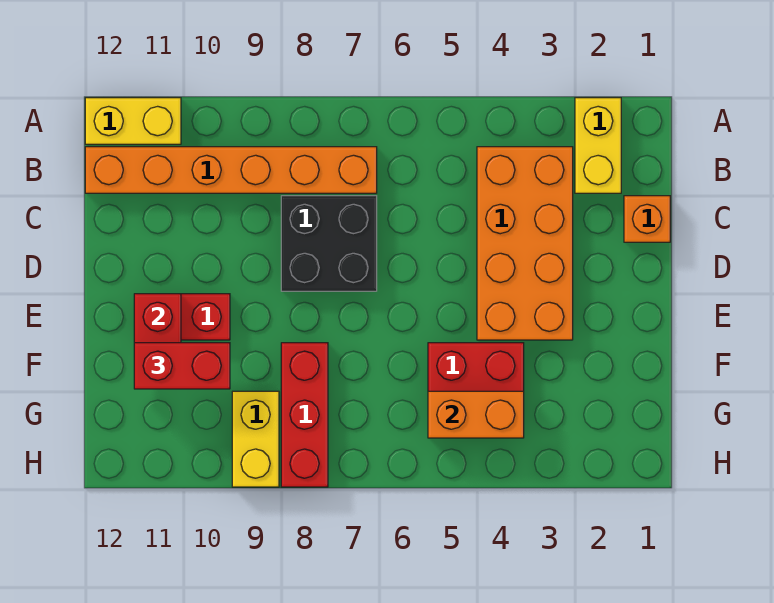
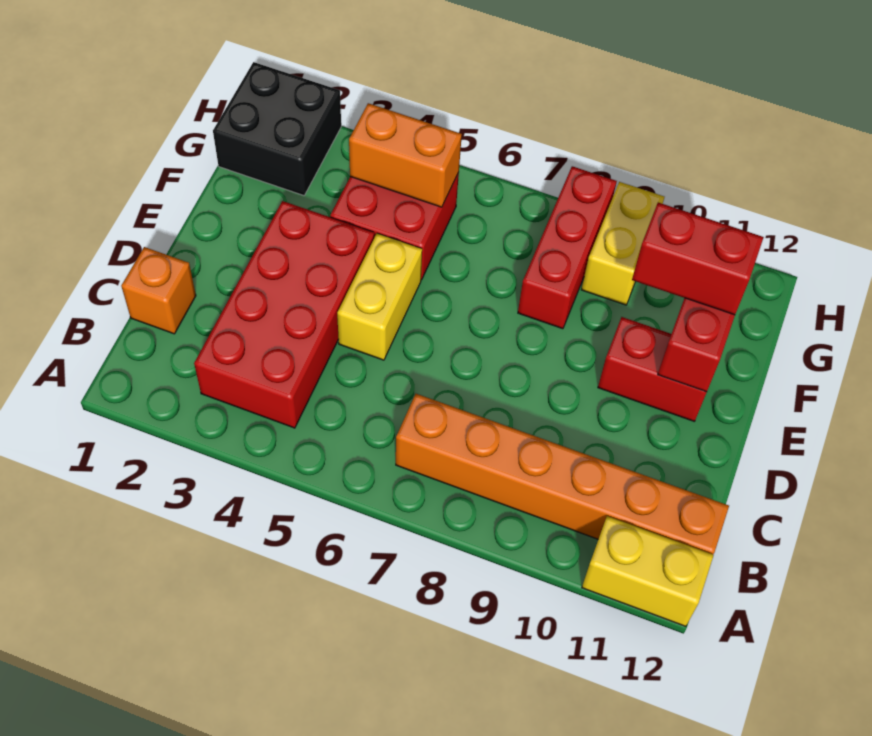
yellow 1x2 brick [575,98,621,193] -> yellow 1x2 brick moved to [337,233,422,360]
orange 2x4 brick [477,147,573,340] -> red 2x4 brick [194,201,374,428]
black 2x2 brick [281,196,377,291] -> black 2x2 brick moved to [213,62,341,195]

